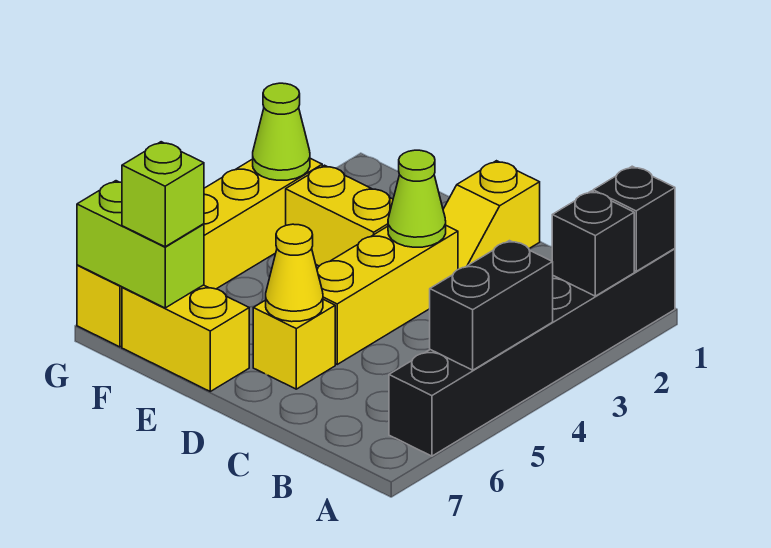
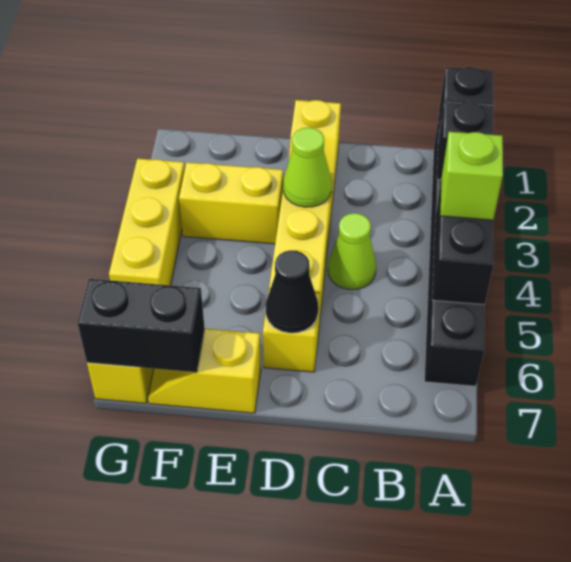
yellow 1x1 cone [266,224,323,322] -> black 1x1 cone [266,250,318,333]
yellow 1x2 brick [122,285,249,391] -> yellow 1x2 slope [148,329,261,413]
lime 1x2 brick [77,181,204,308] -> black 1x2 brick [78,279,205,372]
lime 1x1 brick [122,142,204,247] -> lime 1x1 brick moved to [440,132,503,220]
lime 1x1 cone [253,83,310,180] -> lime 1x1 cone moved to [328,213,376,290]

